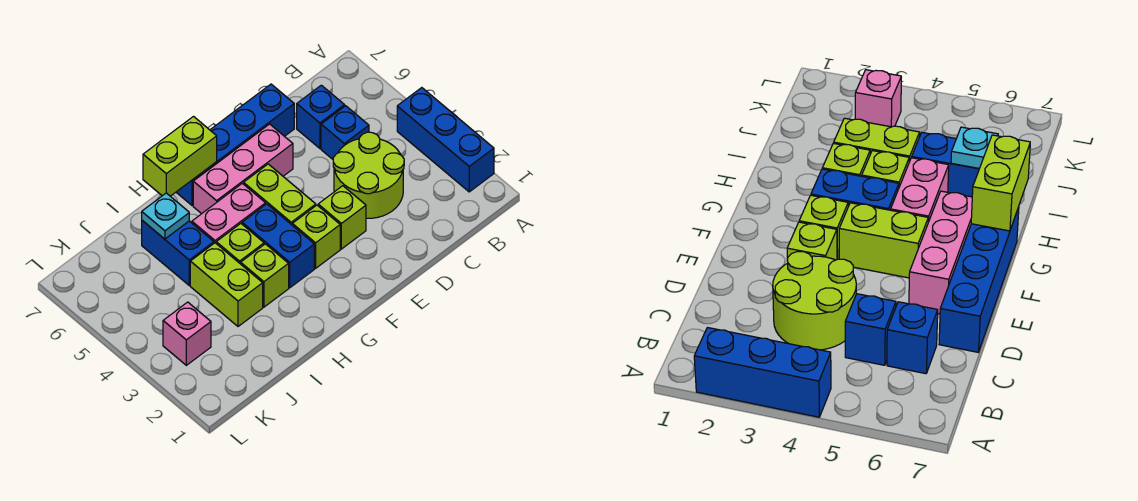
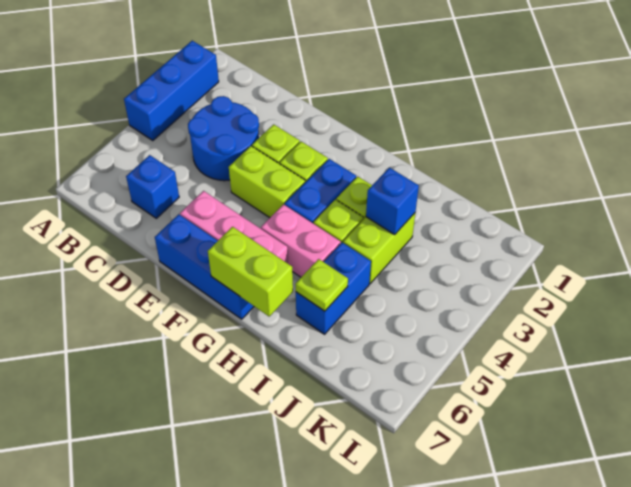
lime 2x2 round brick [333,132,404,218] -> blue 2x2 round brick [188,96,259,181]
blue 1x1 brick [321,106,369,159] -> blue 1x1 brick moved to [366,168,419,235]
blue 1x4 brick [176,84,294,206] -> blue 1x3 brick [155,214,254,319]
lime 1x2 brick [244,164,316,225] -> lime 1x2 brick turned to [229,146,305,218]
cyan 1x1 plate [142,193,189,239] -> lime 1x1 plate [295,259,348,311]
pink 1x1 brick [163,302,211,365] -> none

